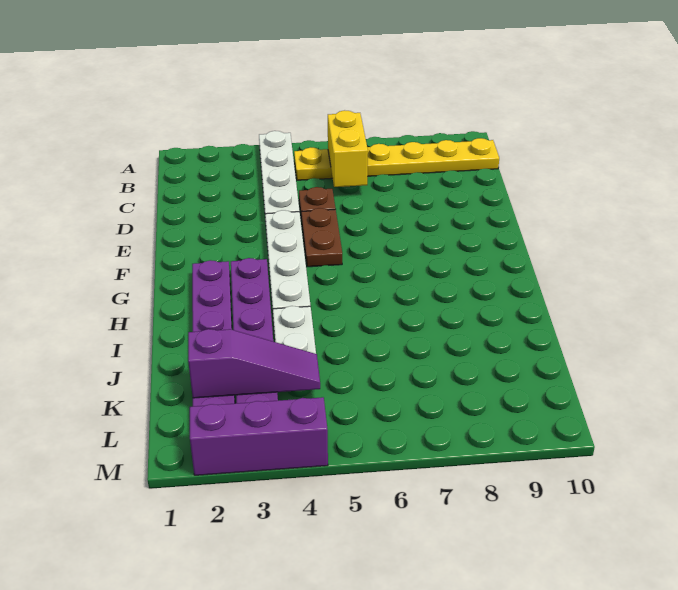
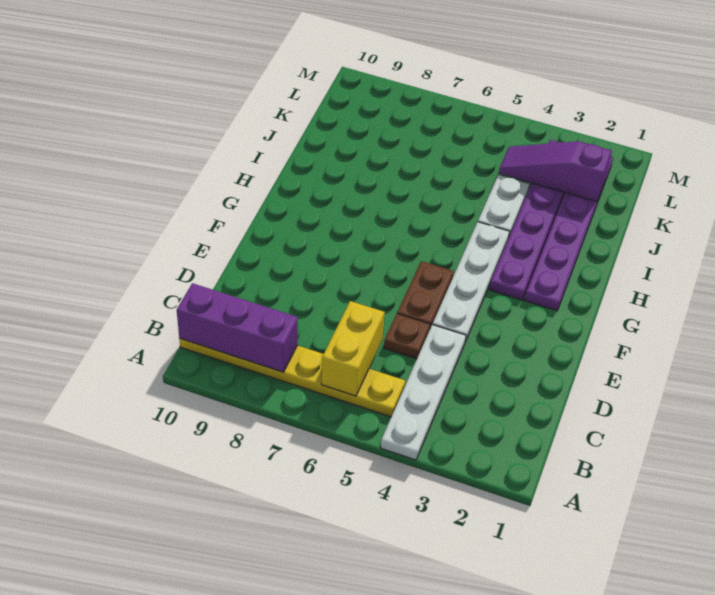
purple 1x3 brick [190,397,328,475] -> purple 1x3 brick moved to [177,283,298,372]

